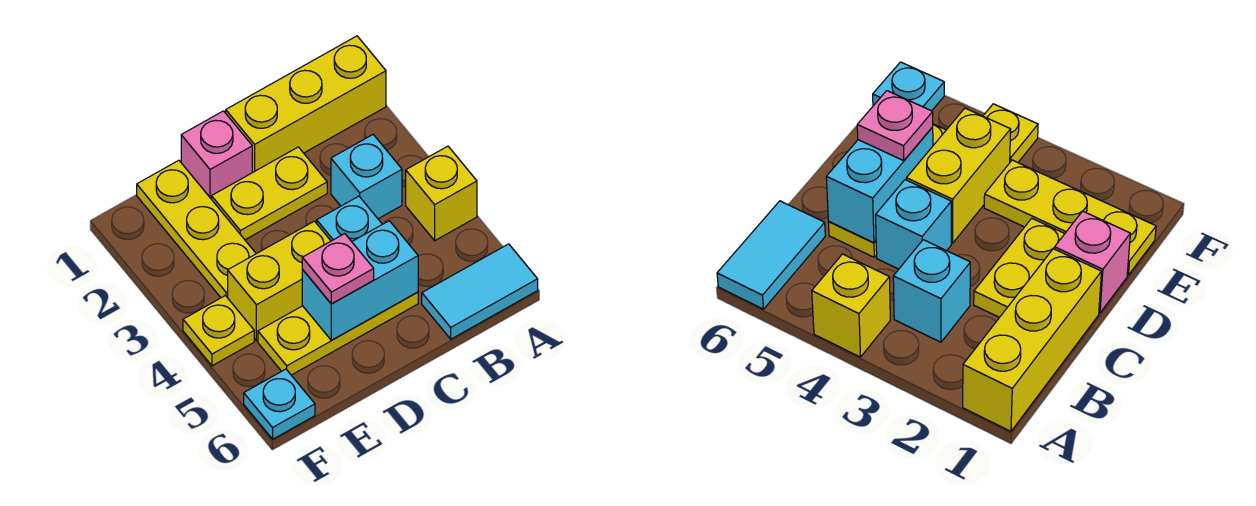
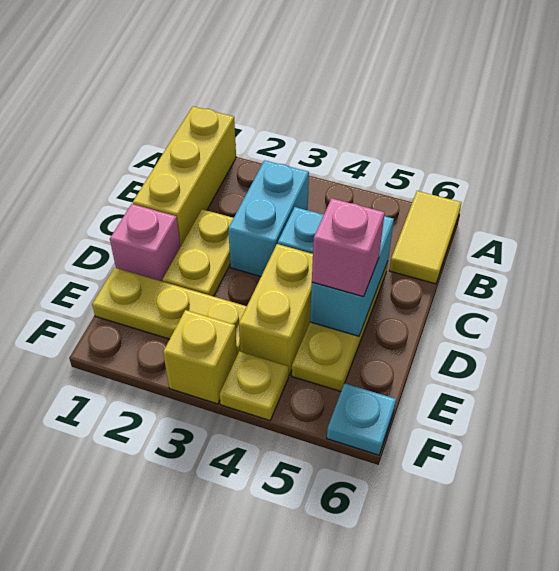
yellow 1x1 brick [406,146,477,241] -> yellow 1x1 brick moved to [163,310,237,404]
cyan 1x2 tile [422,244,538,339] -> yellow 1x2 tile [390,191,462,284]
cyan 1x1 brick [331,135,402,219] -> cyan 1x2 brick [228,160,309,276]
pink 1x1 plate [302,234,374,304] -> pink 1x1 brick [312,198,385,297]

